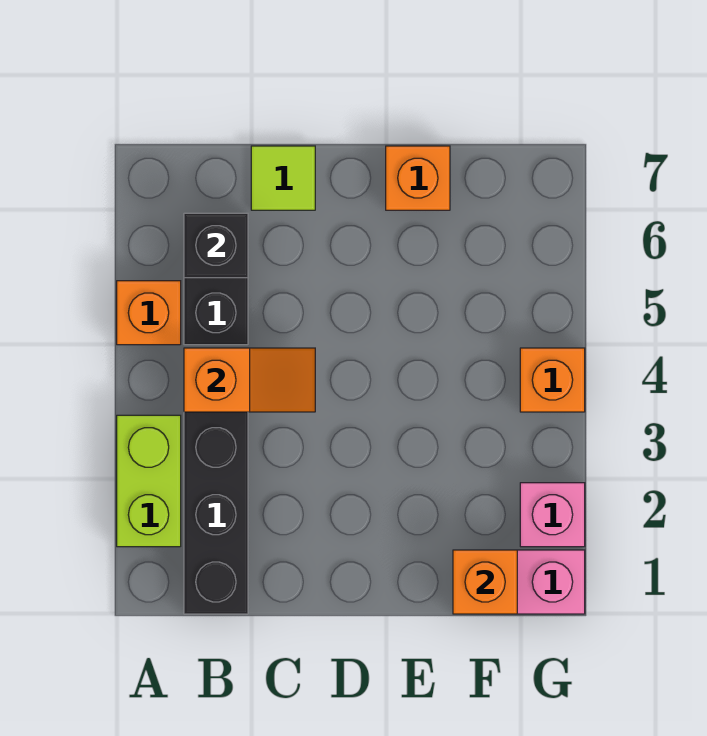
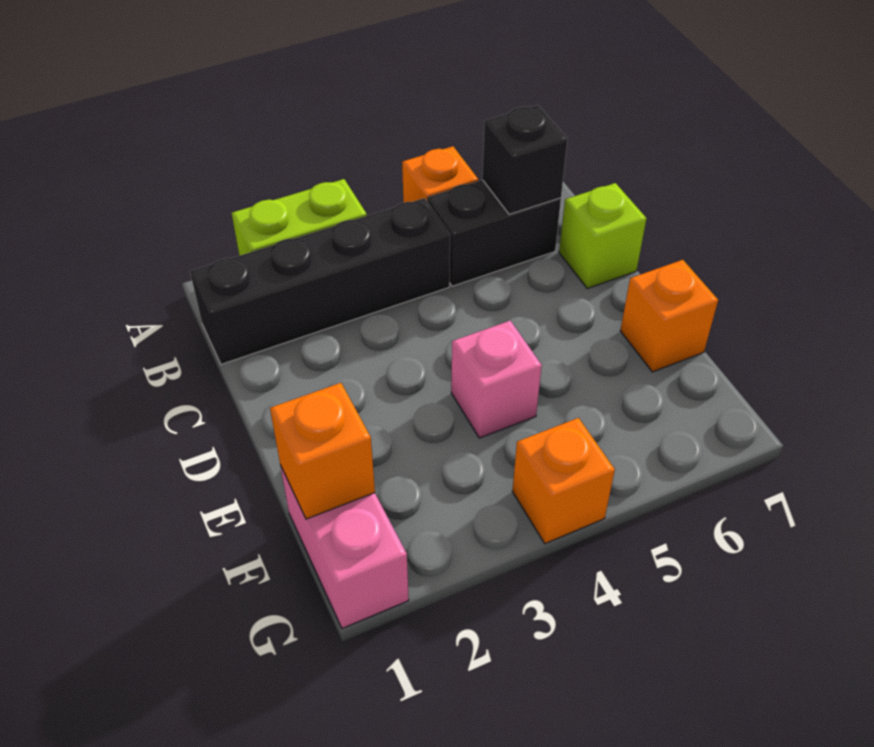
orange 1x2 slope [184,348,315,412] -> none
lime 1x1 tile [251,146,315,210] -> lime 1x1 brick [559,183,646,288]
pink 1x1 brick [520,483,585,547] -> pink 1x1 brick moved to [451,321,542,438]

